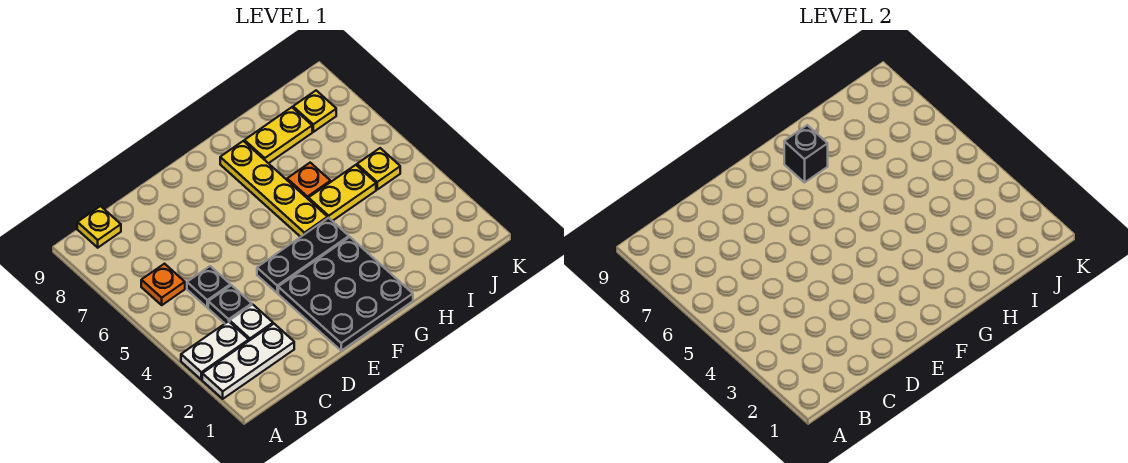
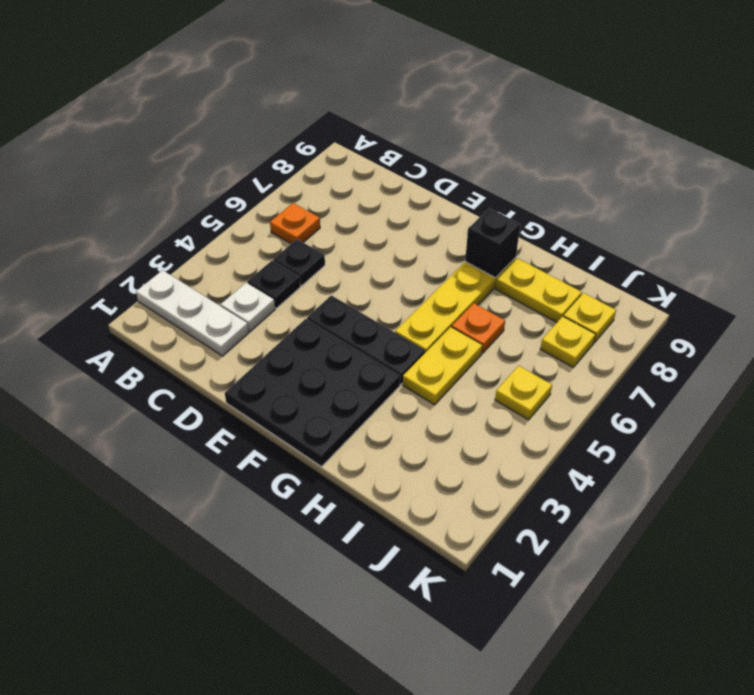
white 1x2 plate [181,321,249,380] -> none
yellow 1x1 plate [77,206,121,248] -> yellow 1x1 plate moved to [540,316,596,367]
yellow 1x2 plate [308,165,376,221] -> yellow 1x2 plate turned to [403,327,482,405]

